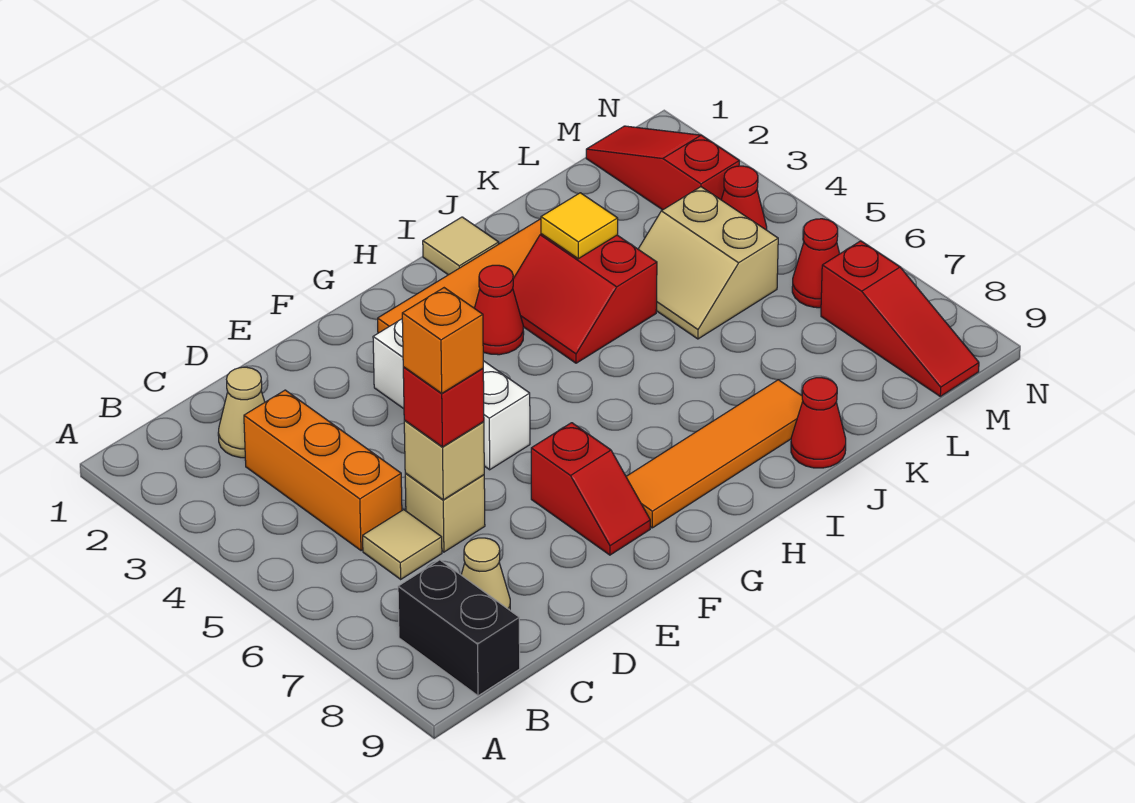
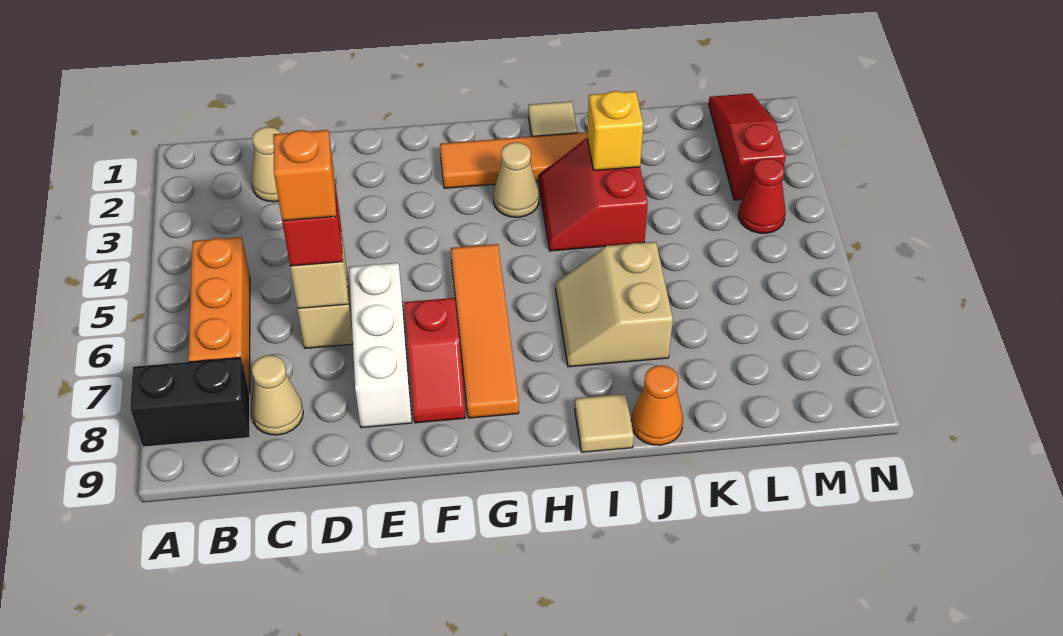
black 1x2 brick [398,560,520,696] -> black 1x2 brick turned to [130,357,250,447]
orange 1x3 brick [244,390,402,551] -> orange 1x3 brick moved to [188,237,250,394]
tan 1x1 tile [363,510,442,579] -> tan 1x1 tile moved to [575,394,634,452]
white 1x3 brick [373,319,530,470] -> white 1x3 brick moved to [349,263,412,428]
orange 1x4 tile [626,380,803,528] -> orange 1x4 tile turned to [451,244,519,418]
red 1x1 cone [474,265,524,355] -> tan 1x1 cone [494,142,539,217]
yellow 1x1 tile [541,193,618,259] -> yellow 1x1 brick [587,91,643,170]
red 1x1 cone [791,378,846,468] -> orange 1x1 cone [631,365,683,445]
tan 2x2 slope [638,187,778,339] -> tan 2x2 slope moved to [556,242,673,367]
red 1x1 cone [792,219,840,308] -> none
red 1x3 slope [821,241,979,396] -> none

